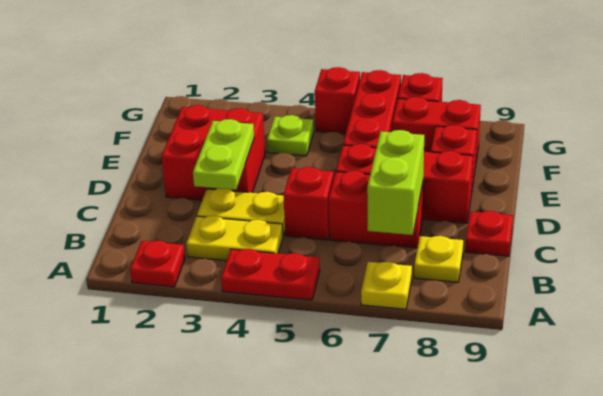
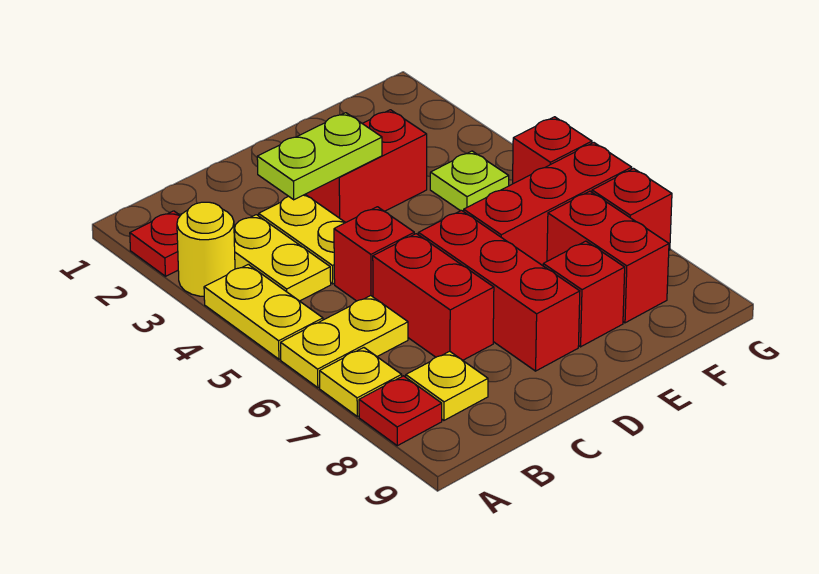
none -> yellow 1x1 round brick [177,202,235,296]
red 1x2 plate [221,249,320,300] -> yellow 1x2 plate [204,264,323,359]
none -> yellow 1x2 plate [281,296,408,388]
lime 1x2 brick [367,130,424,235] -> none
red 1x1 plate [465,211,513,256] -> red 1x1 plate moved to [359,376,442,446]
red 2x2 brick [161,105,265,200] -> red 1x2 brick [305,110,427,223]

